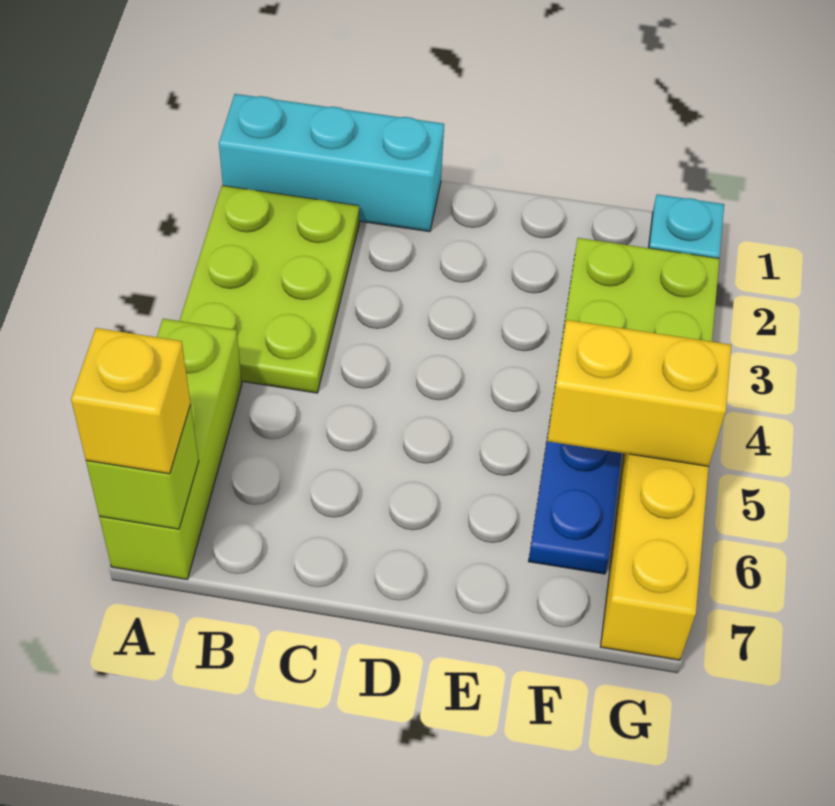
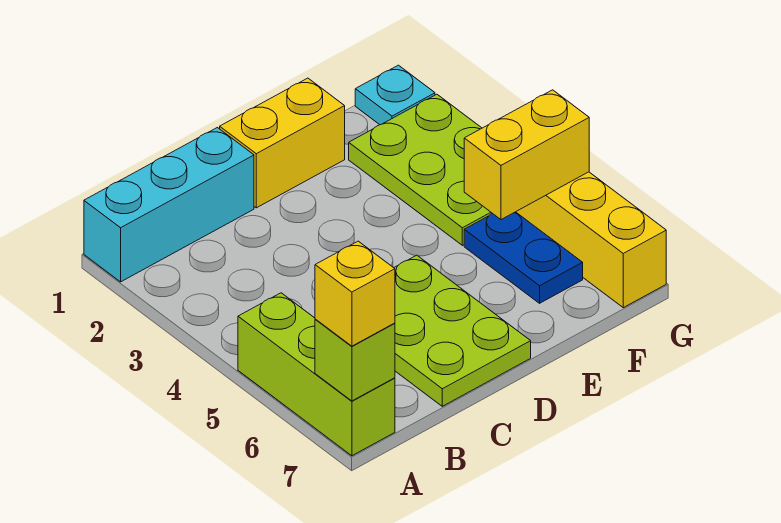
lime 2x3 plate [180,186,359,393] -> lime 2x3 plate moved to [394,255,531,406]
none -> yellow 1x2 brick [220,78,345,208]

